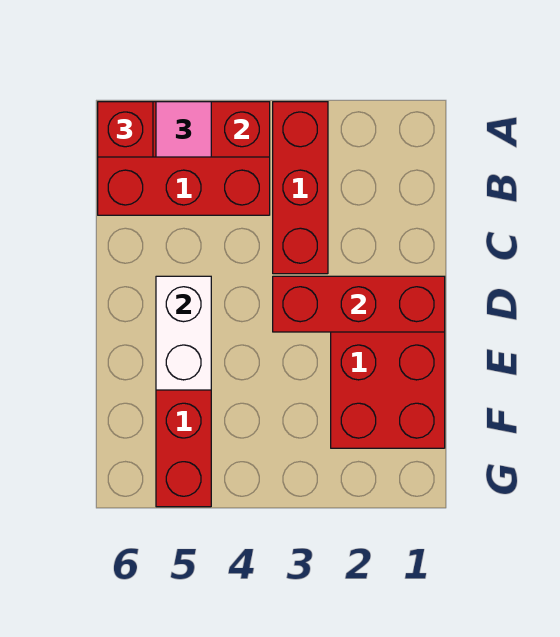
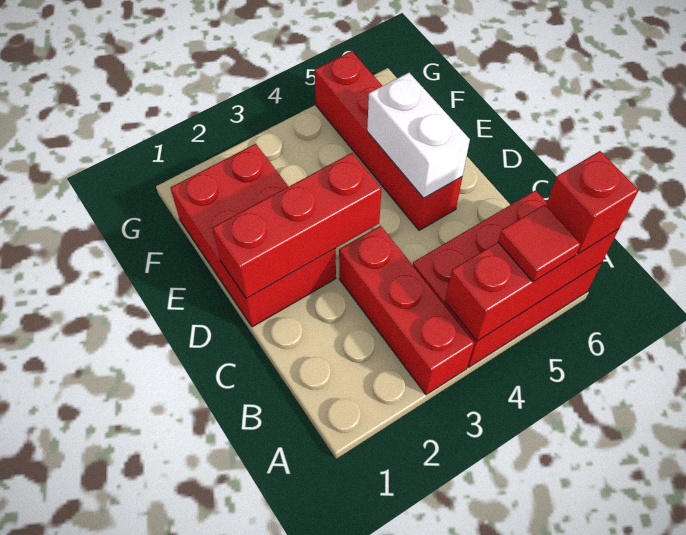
pink 1x1 tile [156,102,211,157] -> red 1x1 tile [498,205,581,282]

